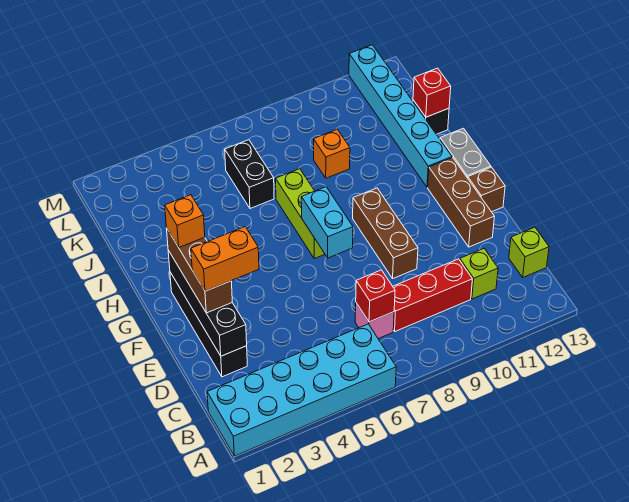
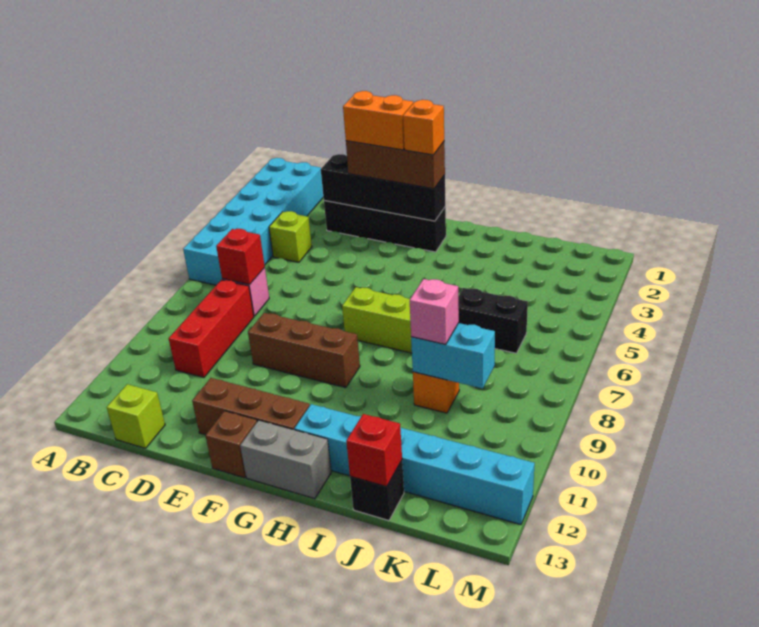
lime 1x1 brick [460,249,498,299] -> lime 1x1 brick moved to [269,211,312,262]
orange 1x2 brick [191,227,259,291] -> orange 1x2 brick turned to [343,91,413,150]
cyan 1x2 brick [301,187,353,258] -> cyan 1x2 brick moved to [411,323,495,388]
none -> pink 1x1 brick [410,279,459,345]

